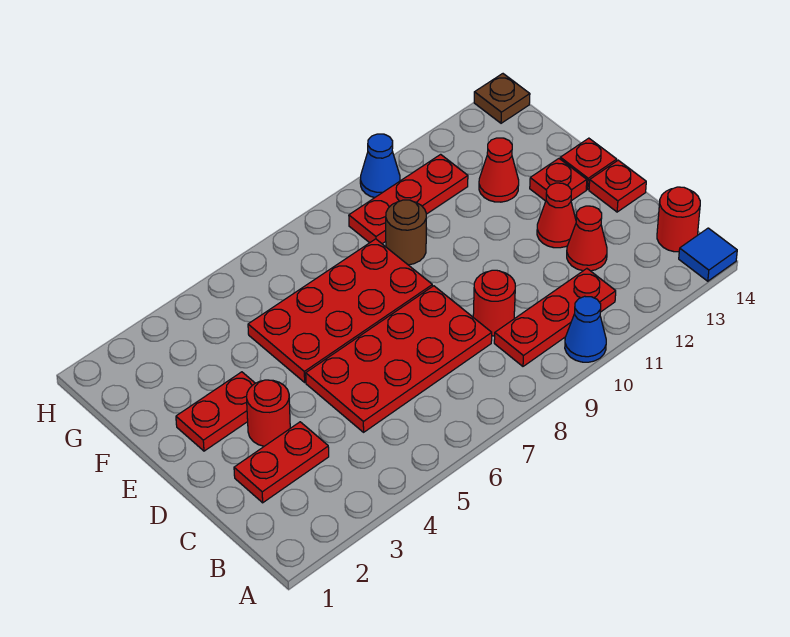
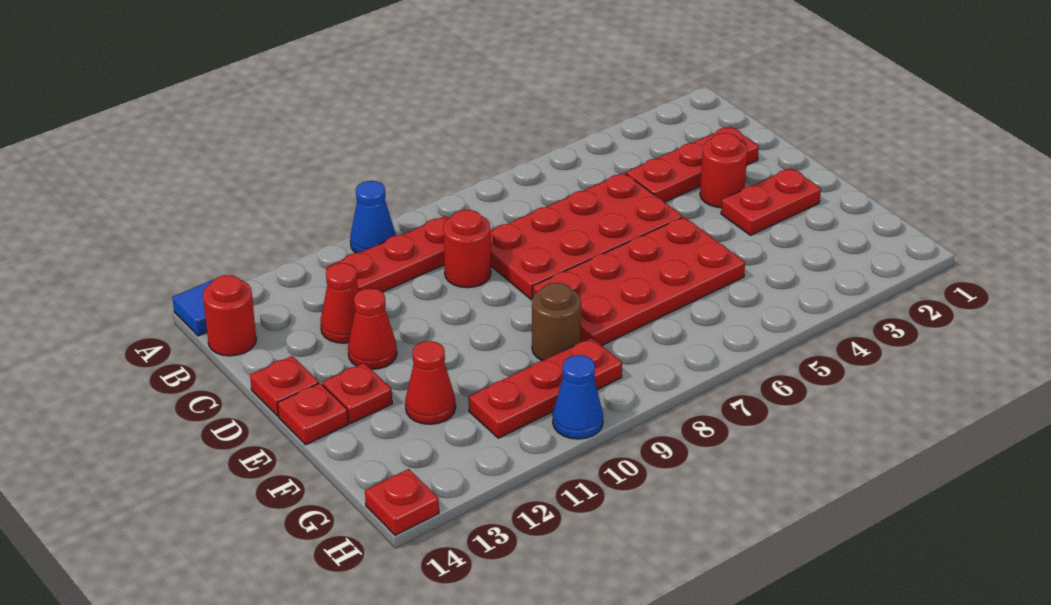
red 1x2 plate [234,422,329,503] -> red 1x3 plate [626,126,759,202]
brown 1x1 plate [474,74,530,123] -> red 1x1 plate [365,469,439,535]

